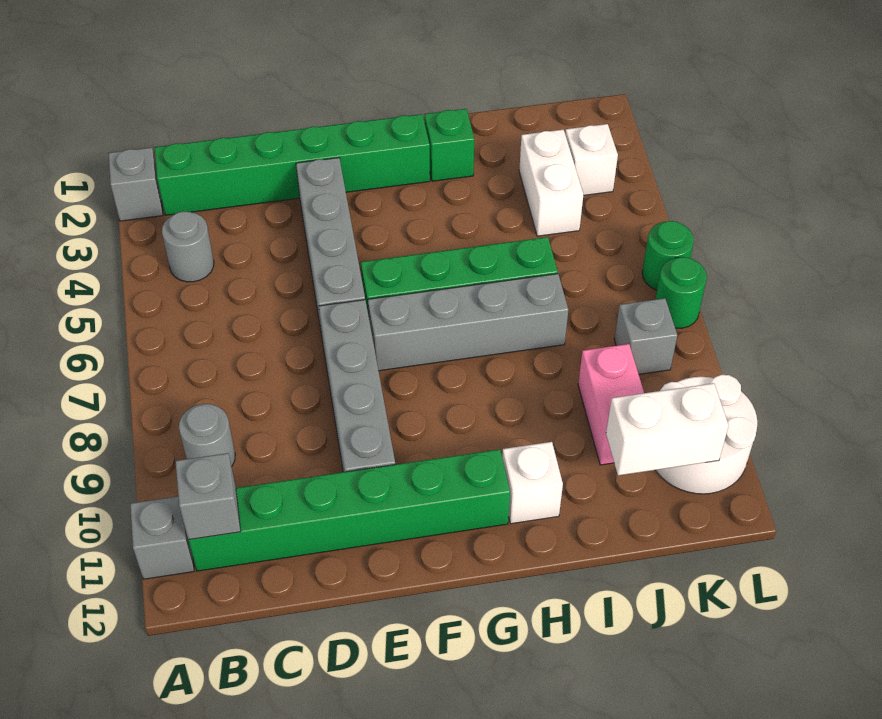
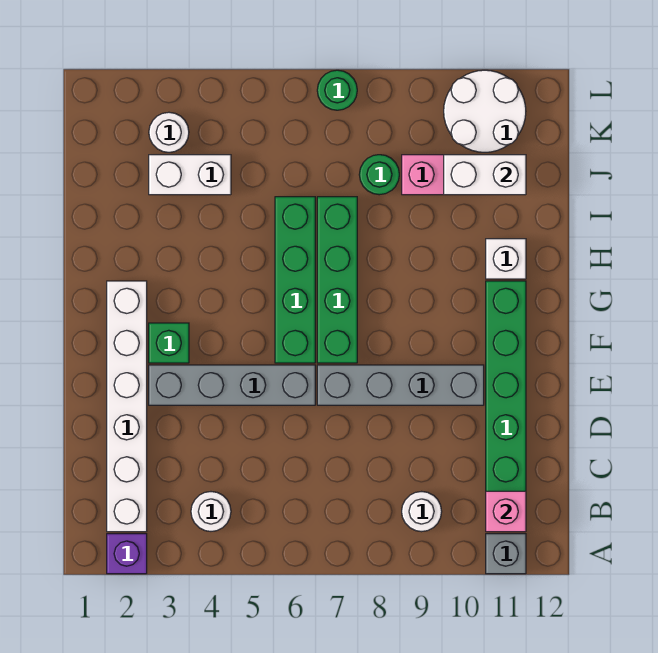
grey 1x1 brick [109,148,163,221] -> purple 1x1 brick [107,534,147,574]
green 1x6 brick [154,114,430,215] -> white 1x6 brick [107,281,147,532]
grey 1x1 round brick [162,211,214,282] -> white 1x1 round brick [191,492,231,531]
grey 1x1 round brick [179,404,235,467] -> white 1x1 round brick [402,492,442,532]
grey 1x1 brick [175,453,241,540] -> pink 1x1 brick [486,491,526,532]
grey 1x4 brick [368,274,568,371] -> green 1x4 brick [317,197,357,363]
green 1x1 brick [425,109,474,181] -> green 1x1 brick moved to [149,323,189,363]
white 1x2 brick [606,383,729,475] -> white 1x2 brick turned to [444,155,526,195]
white 1x1 brick [565,124,618,195] -> white 1x1 round brick [149,112,189,152]
grey 1x1 brick [614,298,677,374] -> none
green 1x1 round brick [642,221,694,290] -> green 1x1 round brick moved to [359,155,399,195]

